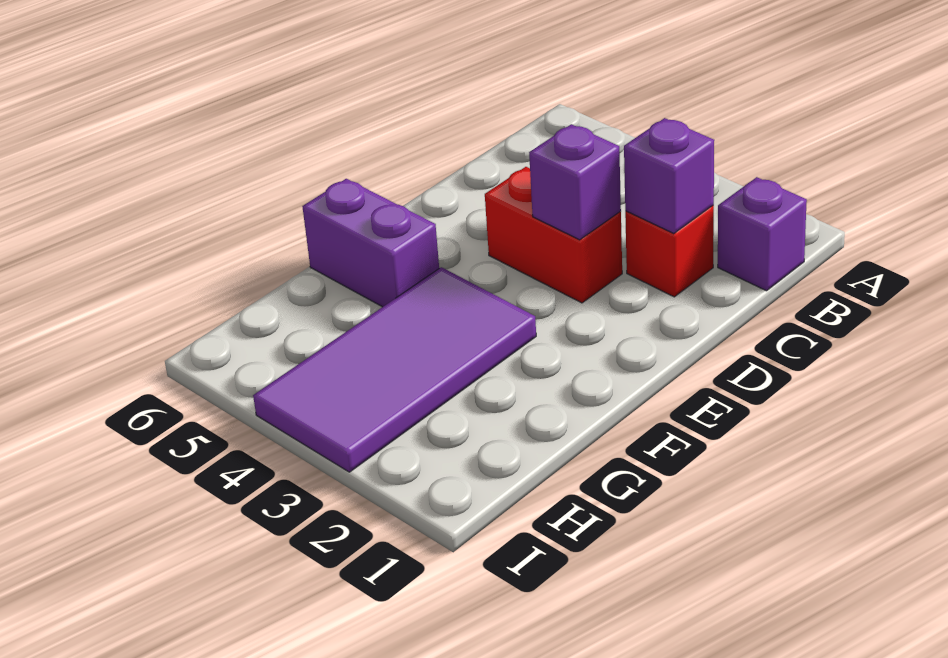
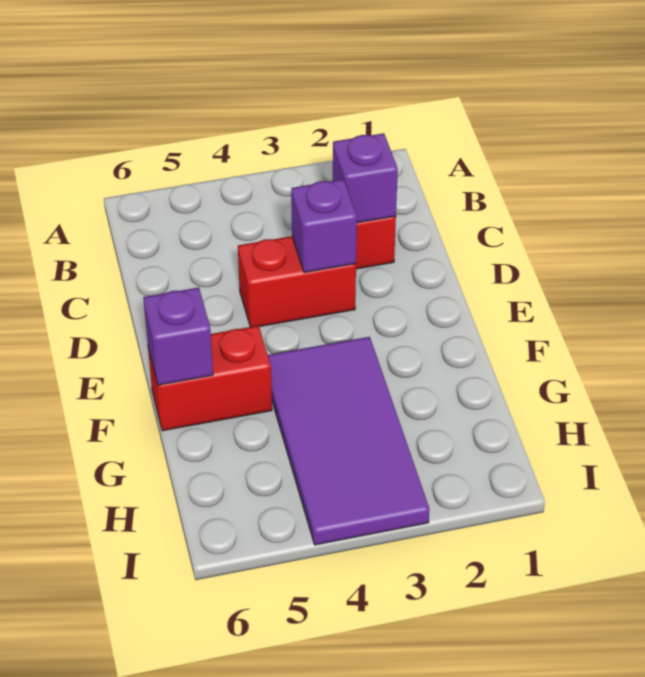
purple 1x1 brick [718,177,807,291] -> purple 1x1 brick moved to [143,287,213,385]
purple 1x2 brick [302,179,439,307] -> red 1x2 brick [148,326,272,431]

